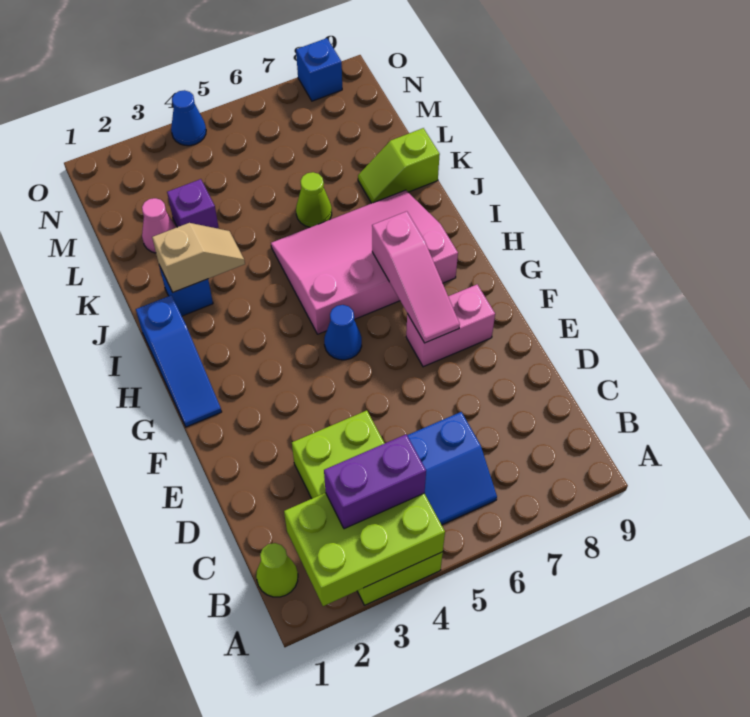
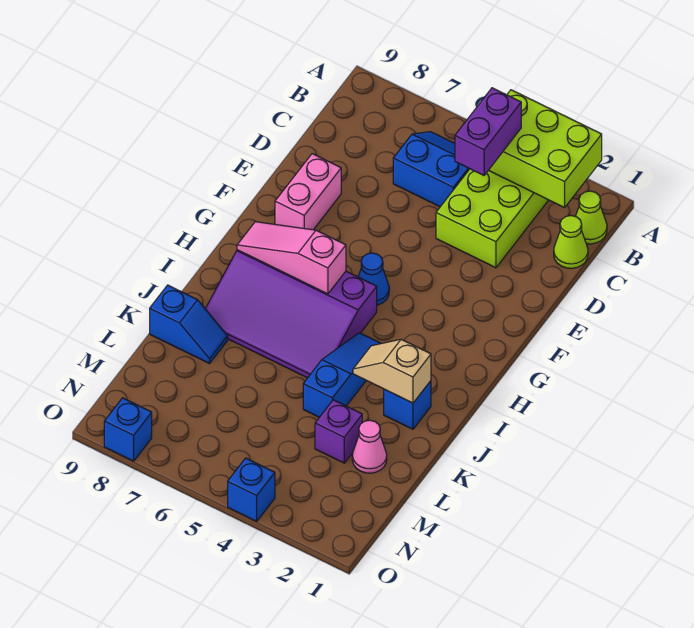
purple 1x2 brick [324,434,426,529] -> purple 1x2 brick turned to [455,88,521,175]
pink 1x2 brick [406,285,495,367] -> pink 1x2 brick turned to [275,154,341,230]
pink 1x3 slope [372,211,460,343] -> pink 1x3 slope turned to [237,222,346,294]
blue 1x3 slope [136,295,222,427] -> blue 1x3 slope moved to [303,333,381,417]
pink 3x4 slope [271,190,458,334] -> purple 3x4 slope [205,250,377,378]
lime 1x1 cone [296,172,332,227] -> lime 1x1 cone moved to [554,216,588,268]
lime 1x2 slope [358,128,440,203] -> blue 1x2 slope [150,285,228,364]
blue 1x1 cone [171,90,206,146] -> blue 1x1 brick [228,458,275,521]

